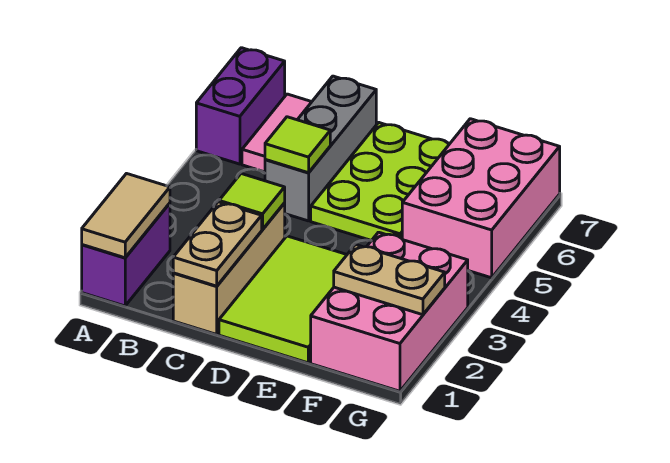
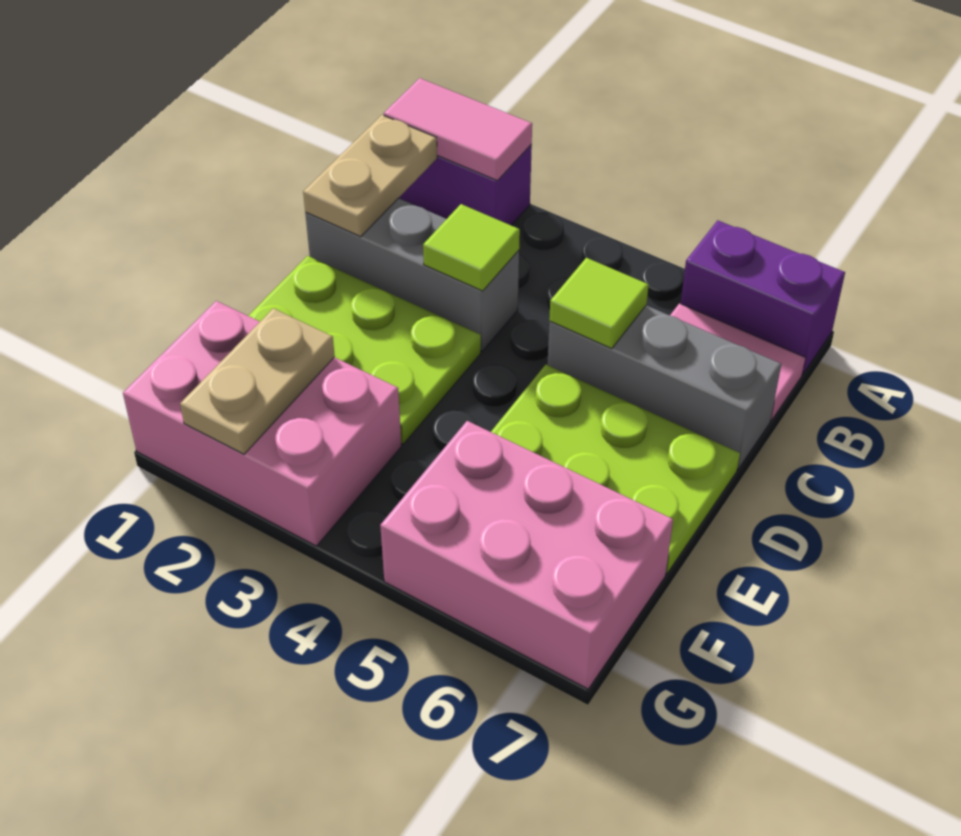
tan 1x2 tile [82,174,170,258] -> pink 1x2 tile [384,78,532,180]
tan 1x3 brick [173,203,285,334] -> grey 1x3 brick [305,198,519,351]
tan 1x2 plate [173,202,262,286] -> tan 1x2 plate turned to [303,115,437,237]
lime 2x3 tile [219,236,347,363] -> lime 2x3 plate [248,256,481,444]

